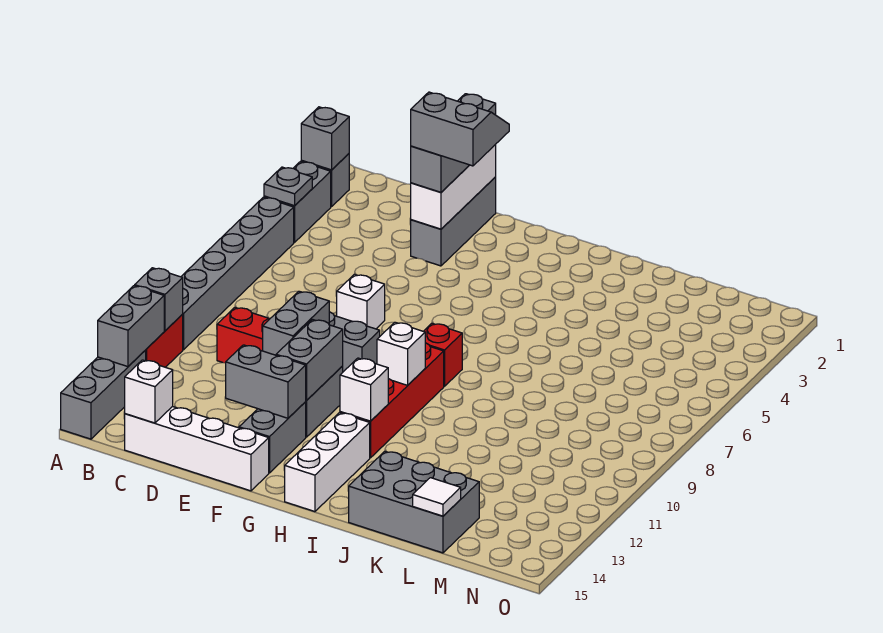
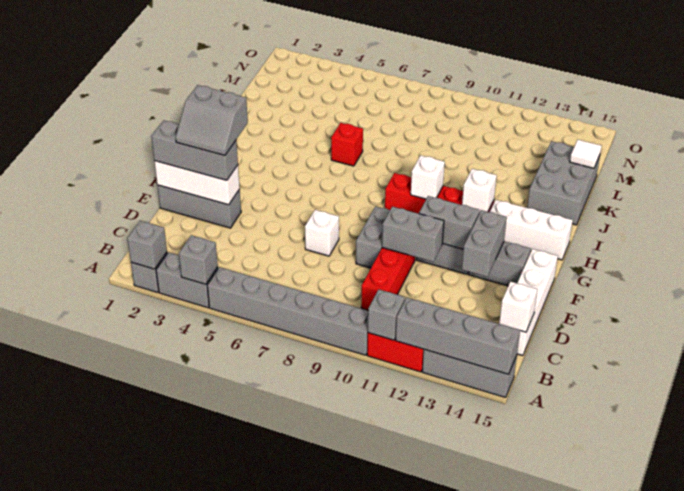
grey 1x1 plate [264,167,312,206] -> grey 1x1 brick [179,235,218,284]
grey 1x2 brick [98,286,164,367] -> grey 1x4 brick [396,298,520,374]
grey 2x2 slope [411,92,509,166] -> grey 2x2 slope turned to [176,85,248,155]
red 1x1 brick [424,323,462,386] -> red 1x1 brick moved to [331,123,363,166]

